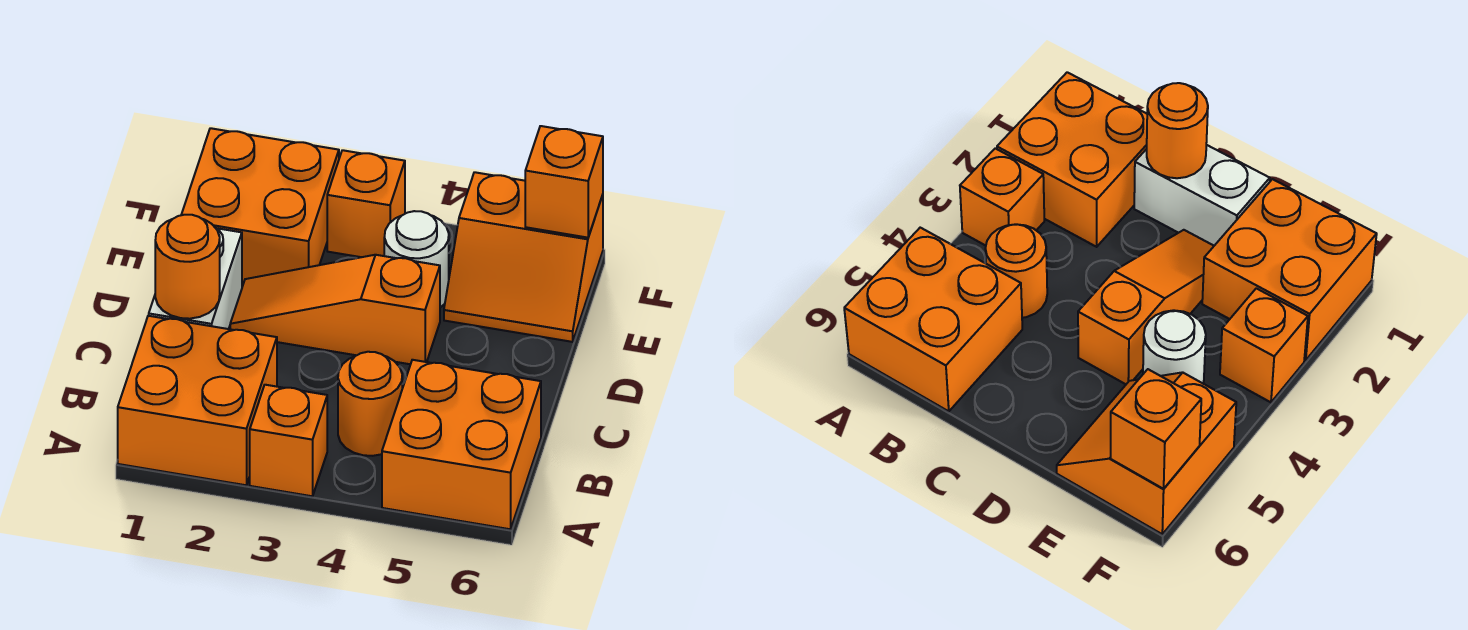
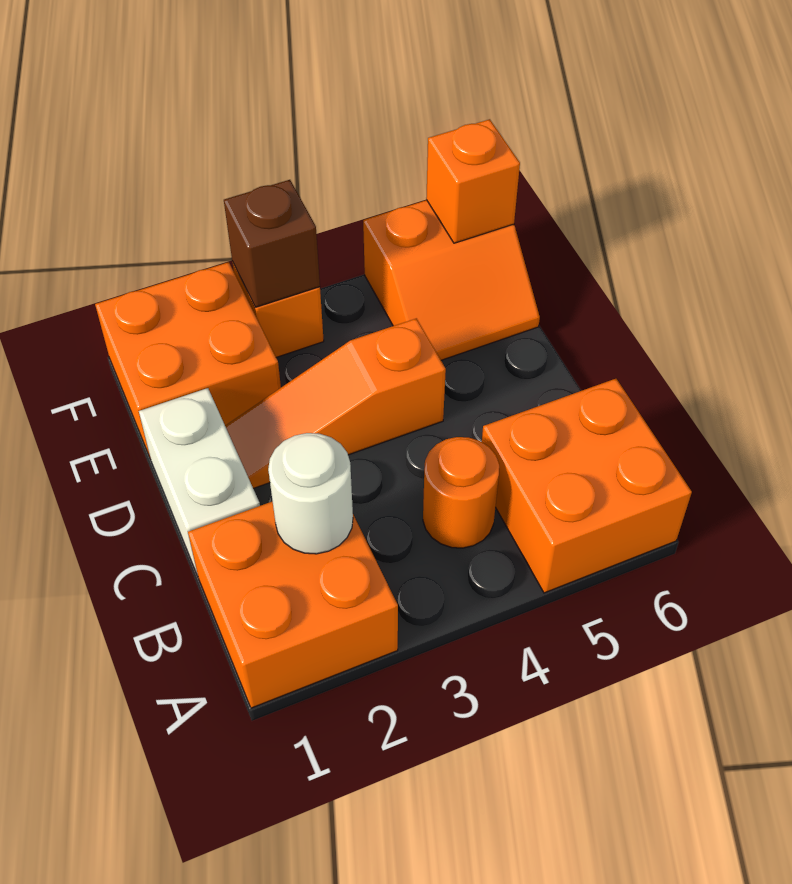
orange 1x1 brick [250,385,327,496] -> none
orange 1x1 round brick [155,215,220,319] -> none
white 1x1 round brick [384,211,449,307] -> white 1x1 round brick moved to [268,433,353,554]
none -> brown 1x1 brick [224,180,320,307]

